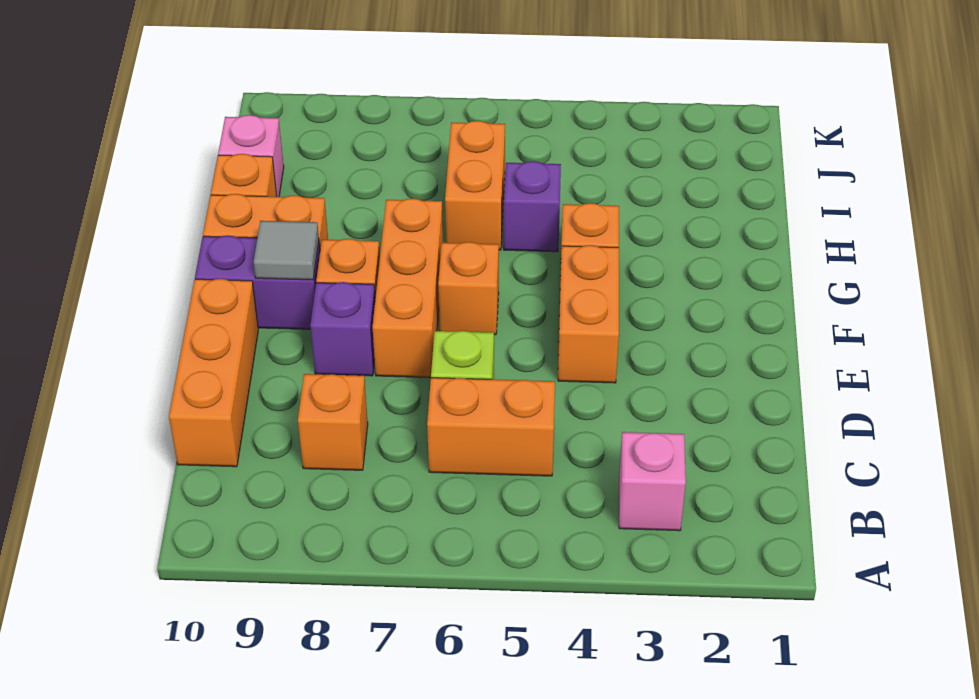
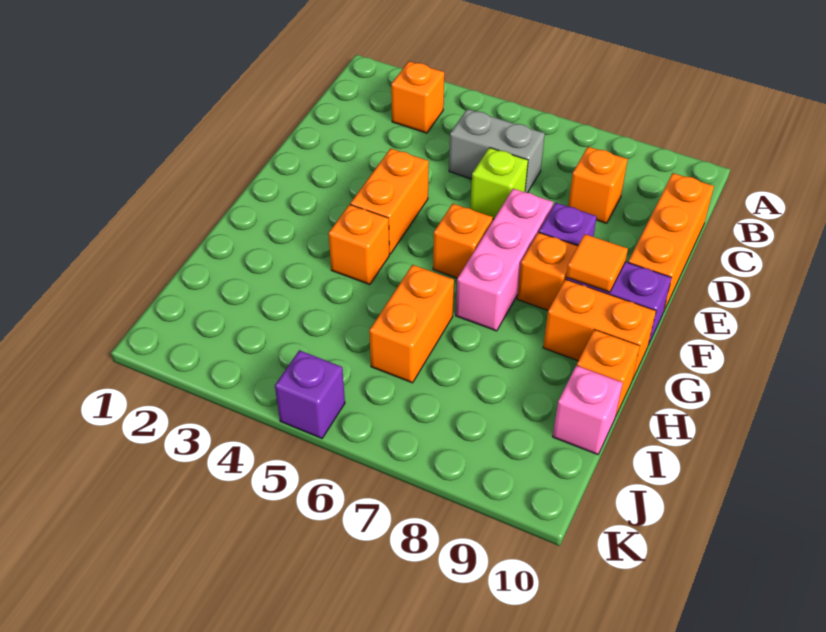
pink 1x1 brick [619,432,686,531] -> orange 1x1 brick [391,61,444,133]
orange 1x2 brick [427,378,555,476] -> grey 1x2 brick [449,109,545,193]
orange 1x3 brick [373,198,443,378] -> pink 1x3 brick [456,189,553,331]
grey 1x1 tile [254,221,319,280] -> orange 1x1 tile [566,234,628,292]
purple 1x1 brick [504,161,561,252] -> purple 1x1 brick moved to [275,350,345,438]

